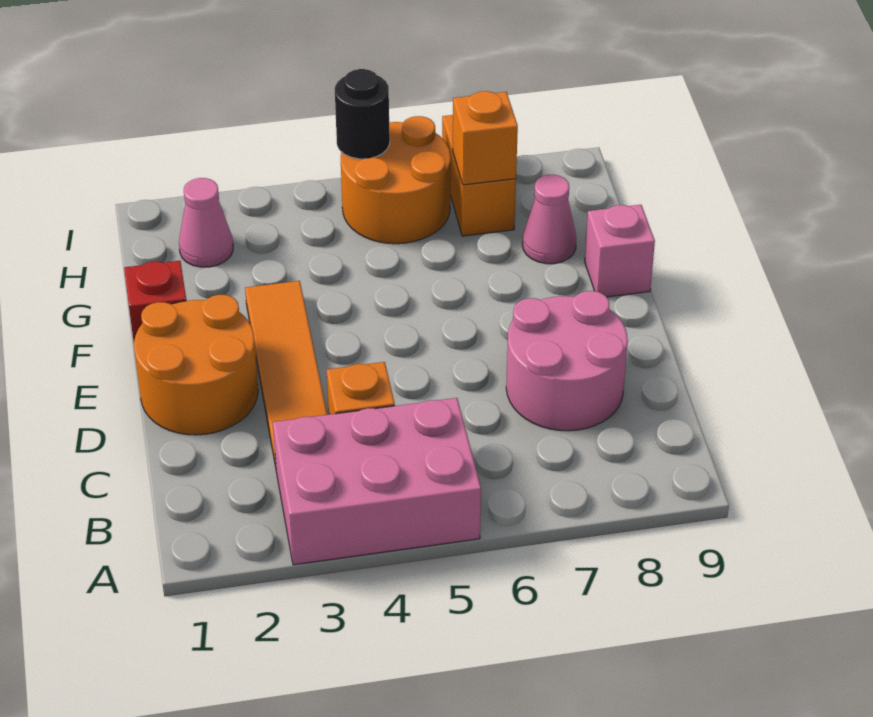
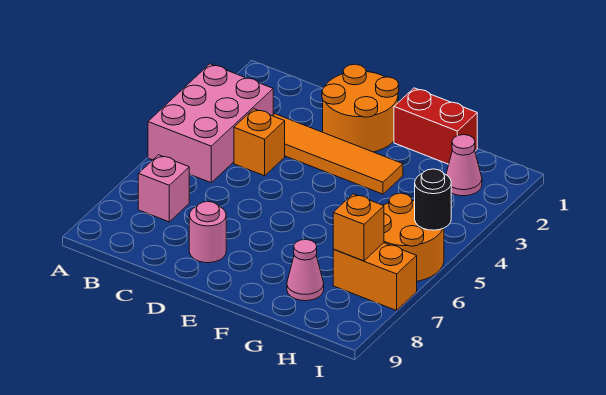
pink 2x2 round brick [506,291,628,431] -> pink 1x1 round brick [189,202,226,263]
red 1x1 brick [124,261,186,341] -> red 1x2 brick [394,88,477,164]
pink 1x1 brick [585,205,655,297] -> pink 1x1 brick moved to [138,155,190,222]

